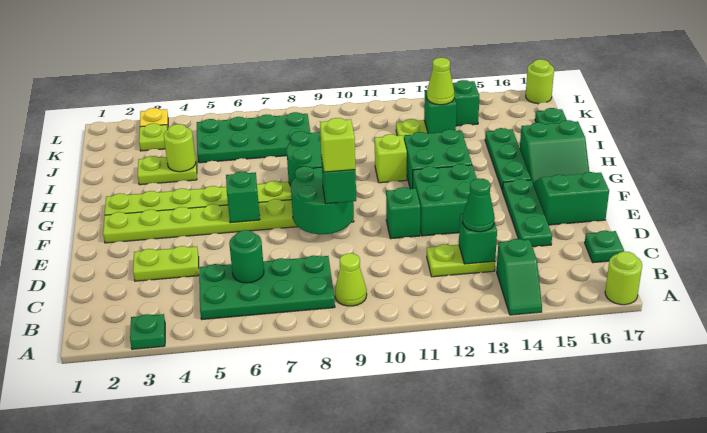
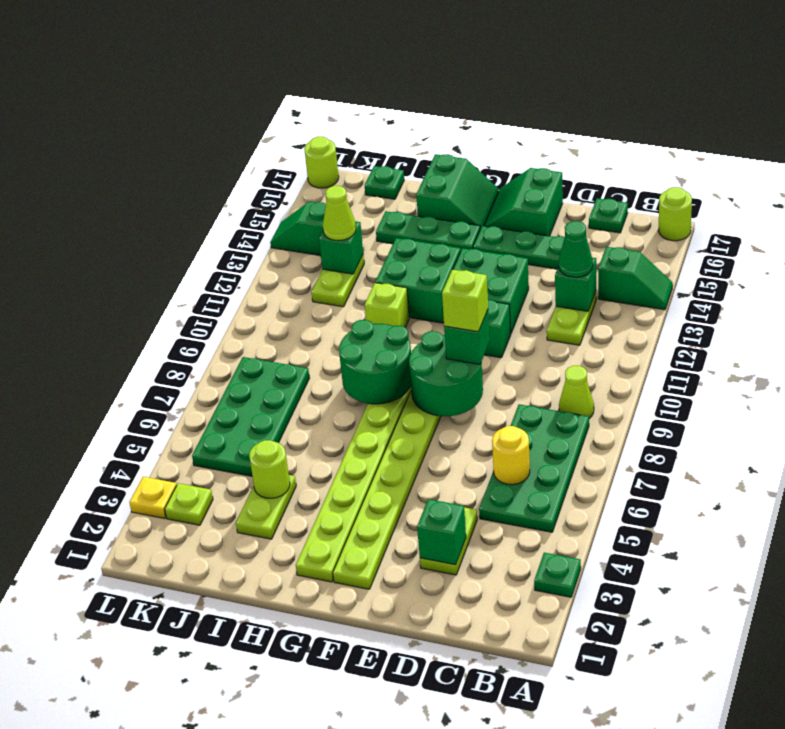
green 1x1 round brick [229,230,264,283] -> yellow 1x1 round brick [492,426,530,485]
green 1x1 brick [226,172,260,223] -> green 1x1 brick moved to [417,499,466,565]

